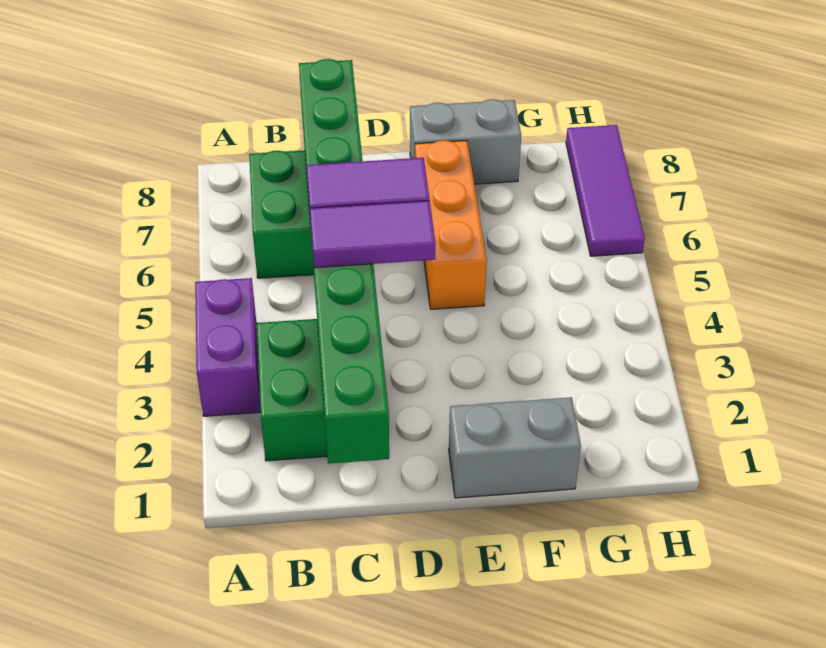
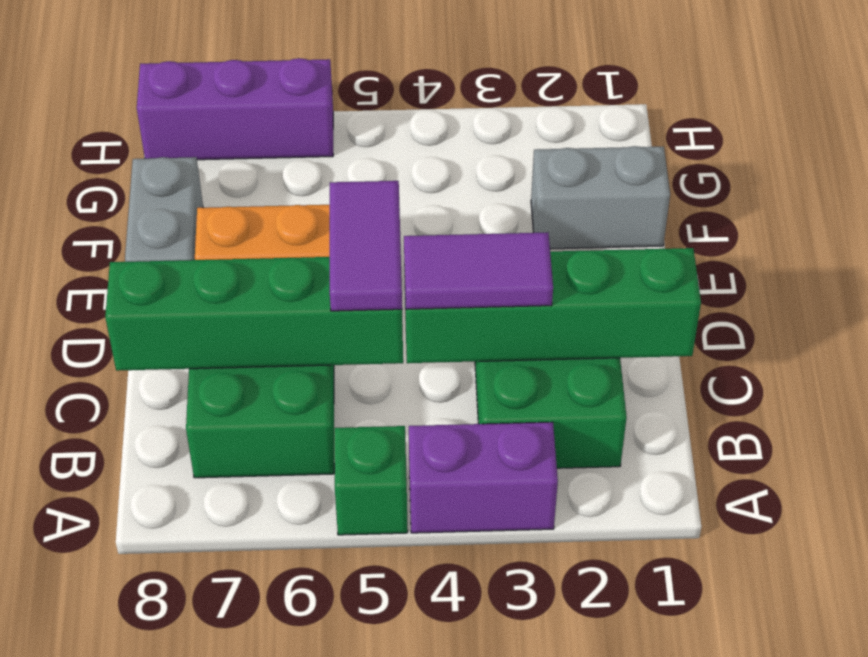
none -> green 1x1 brick [334,426,408,535]
purple 1x2 tile [310,201,436,268] -> purple 1x2 tile turned to [404,232,553,309]
grey 1x2 brick [449,397,581,498] -> grey 1x2 brick turned to [531,146,670,249]
purple 1x3 tile [566,125,645,256] -> purple 1x3 brick [137,58,333,160]

